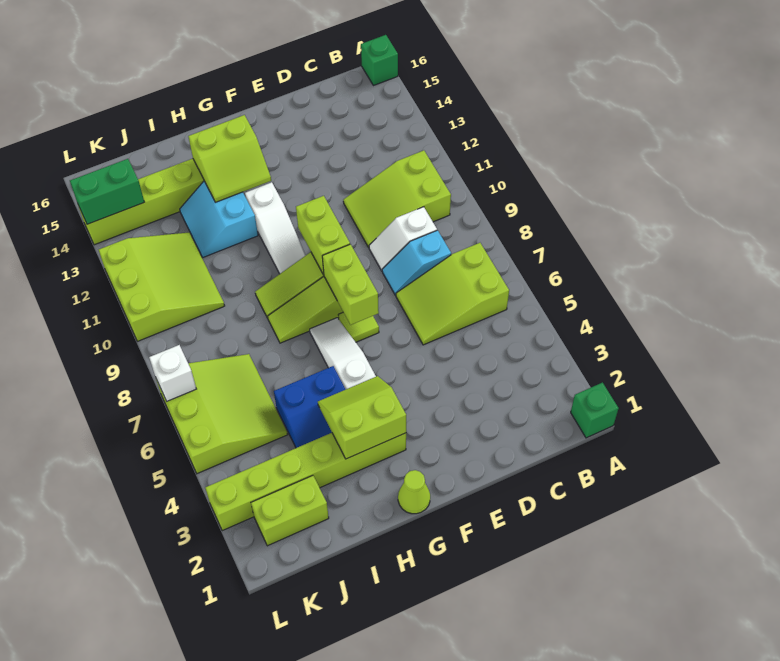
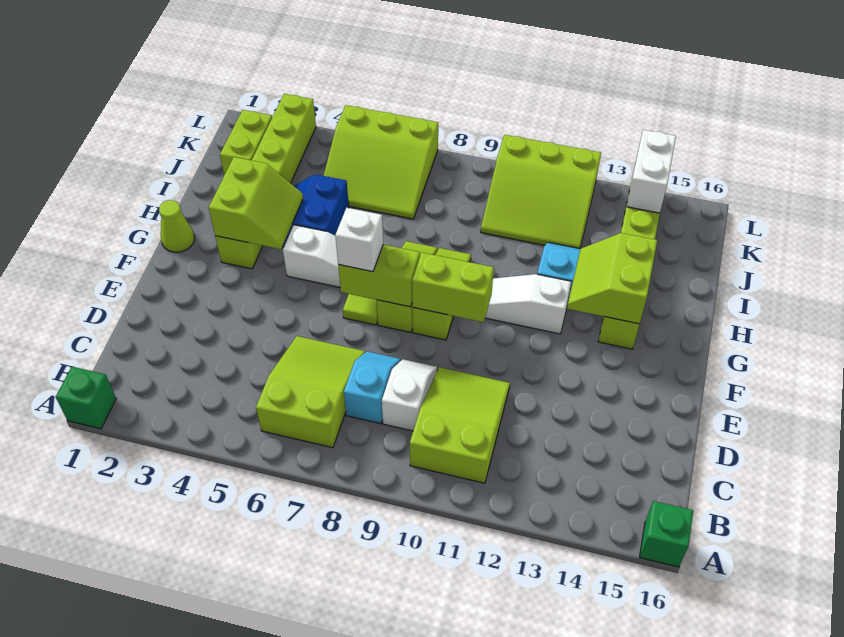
green 1x2 brick [70,159,144,224] -> white 1x2 brick [627,130,676,213]
white 1x1 brick [149,345,196,401] -> white 1x1 brick moved to [335,208,383,272]

